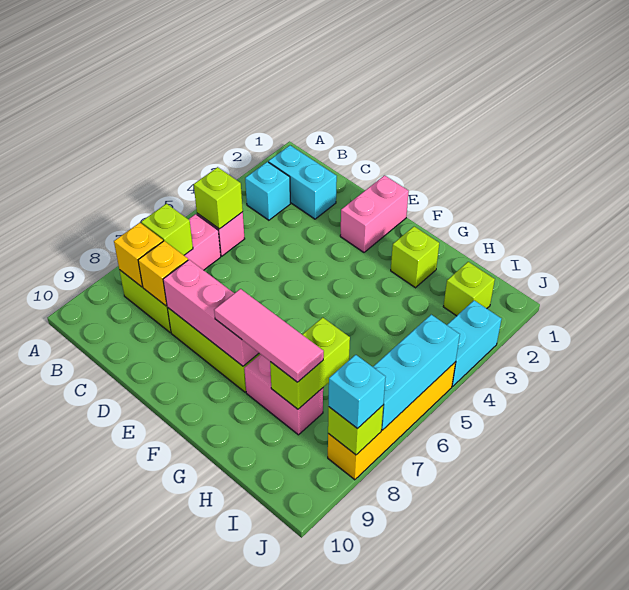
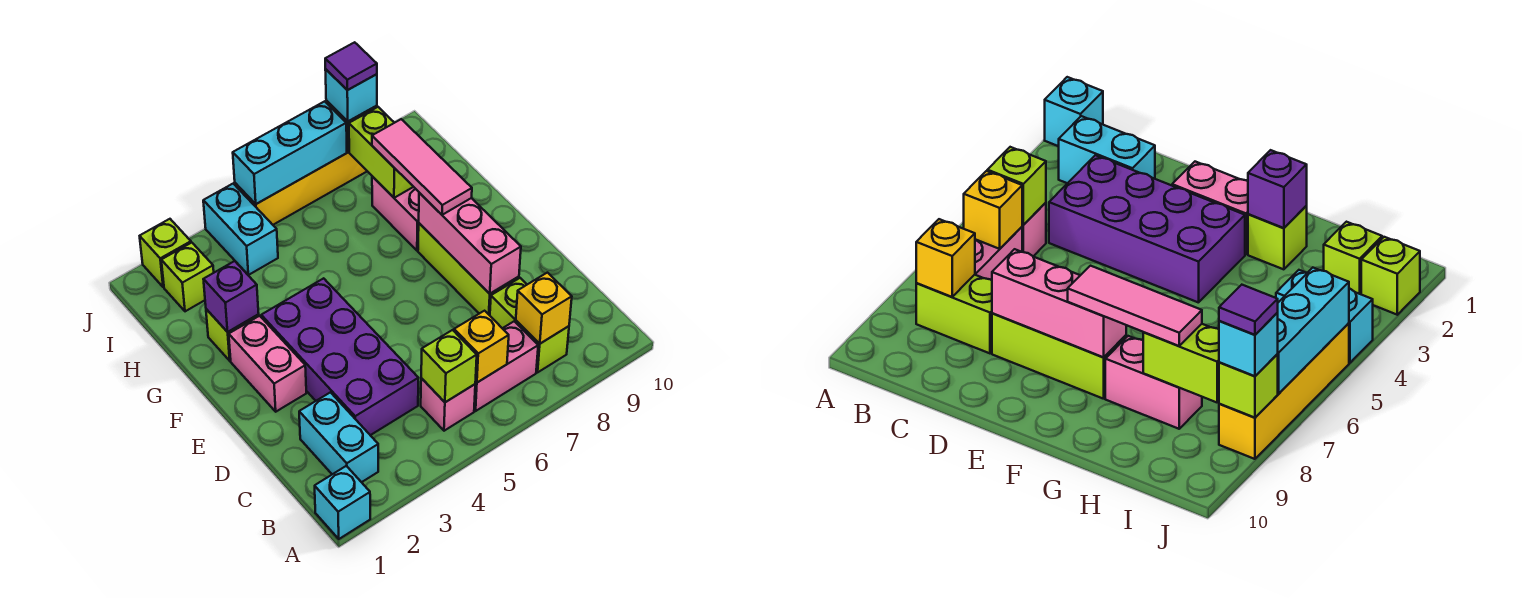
cyan 1x1 brick [245,162,290,220] -> cyan 1x1 brick moved to [315,466,370,539]
lime 1x1 brick [141,204,193,255] -> lime 1x1 brick moved to [140,219,191,287]
none -> purple 2x4 brick [261,278,418,435]
yellow 1x1 brick [138,241,188,306] -> yellow 1x1 brick moved to [454,311,509,383]
pink 1x2 brick [340,175,409,252] -> pink 1x2 brick turned to [229,316,306,412]
none -> purple 1x1 brick [203,261,259,332]
lime 1x2 brick [270,317,350,409] -> lime 1x2 brick turned to [349,107,413,198]
cyan 1x2 brick [447,300,501,386] -> cyan 1x2 brick turned to [203,184,278,275]
none -> purple 1x1 tile [325,42,377,90]

